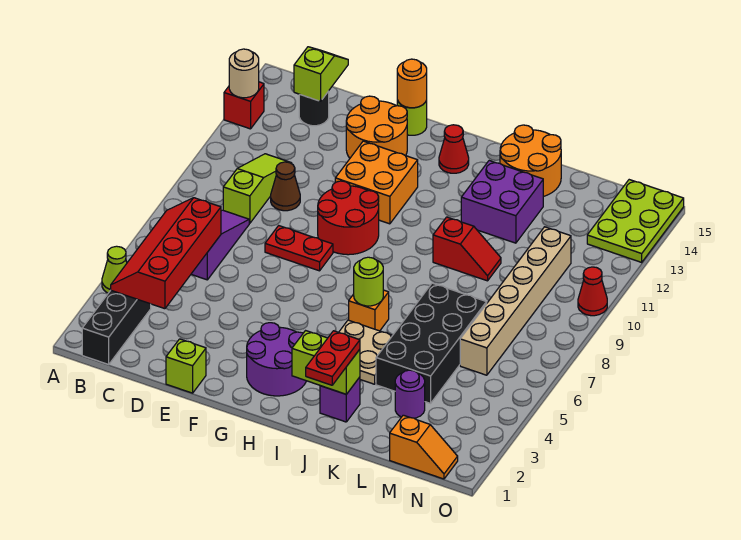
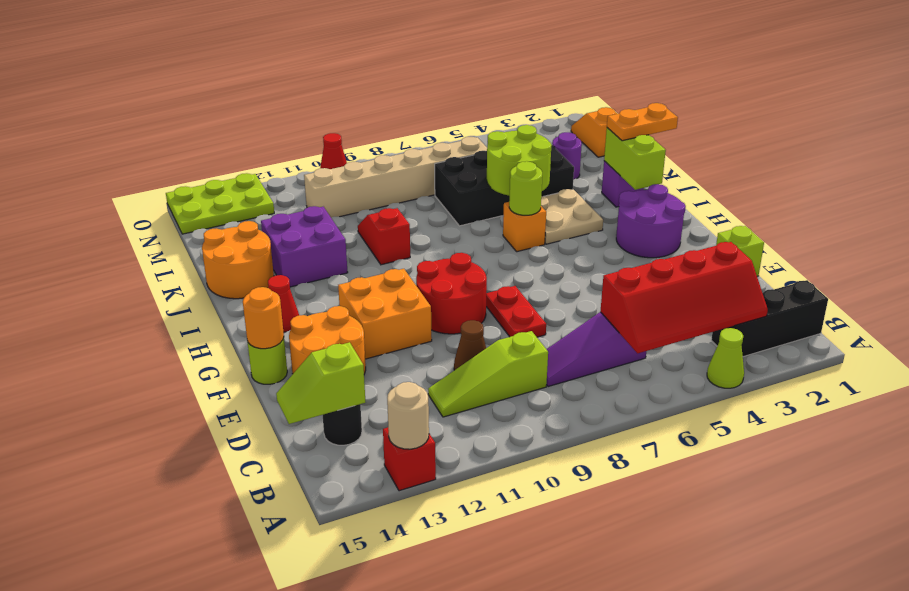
red 1x2 plate [306,331,360,385] -> orange 1x2 plate [607,103,678,141]
none -> lime 2x2 round brick [487,125,552,196]

